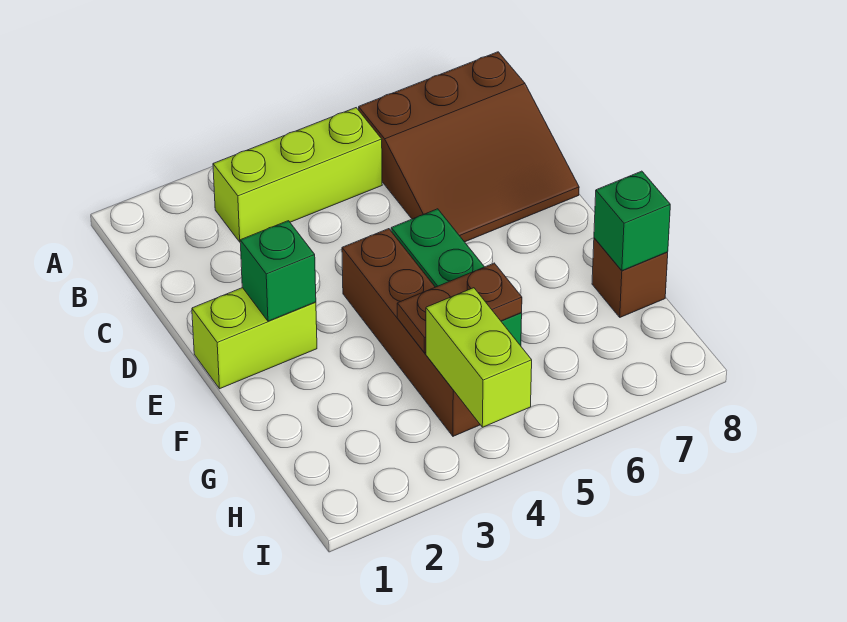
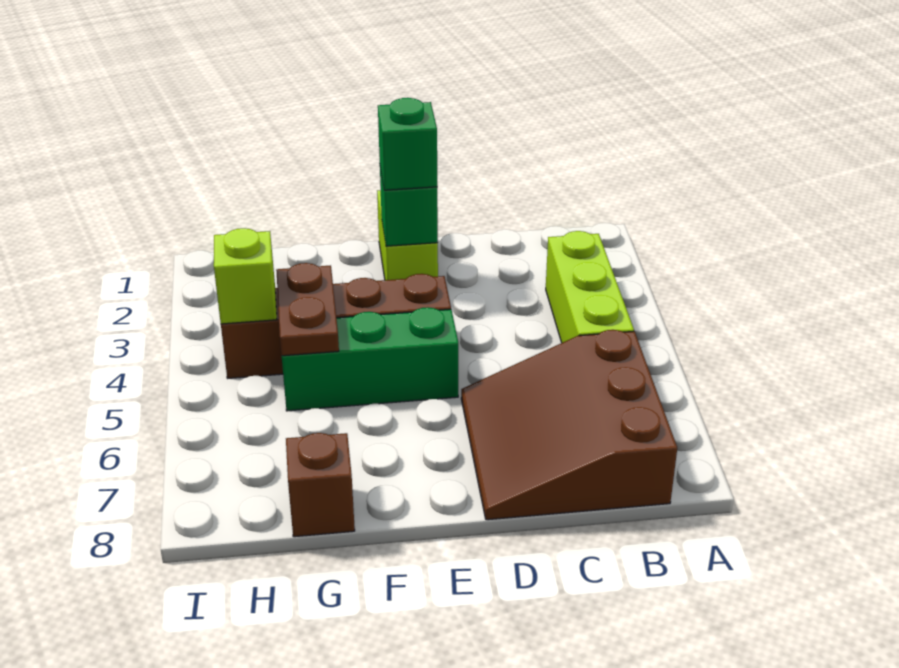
green 1x1 brick [594,171,670,271] -> green 1x1 brick moved to [378,98,437,190]
lime 1x2 brick [426,288,532,427] -> lime 1x1 brick [214,228,277,324]

